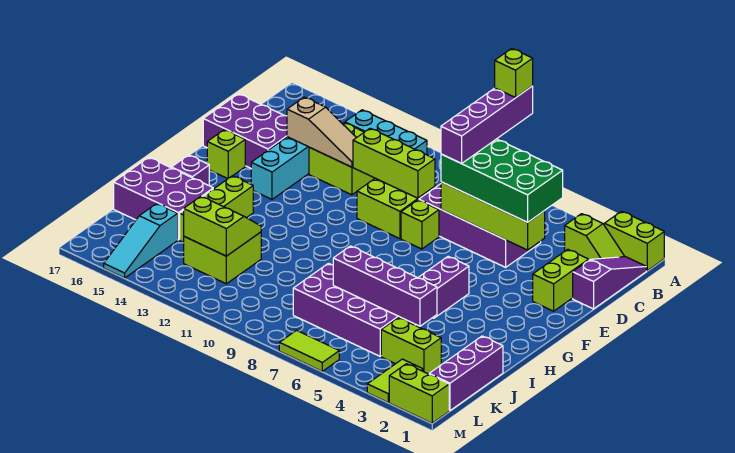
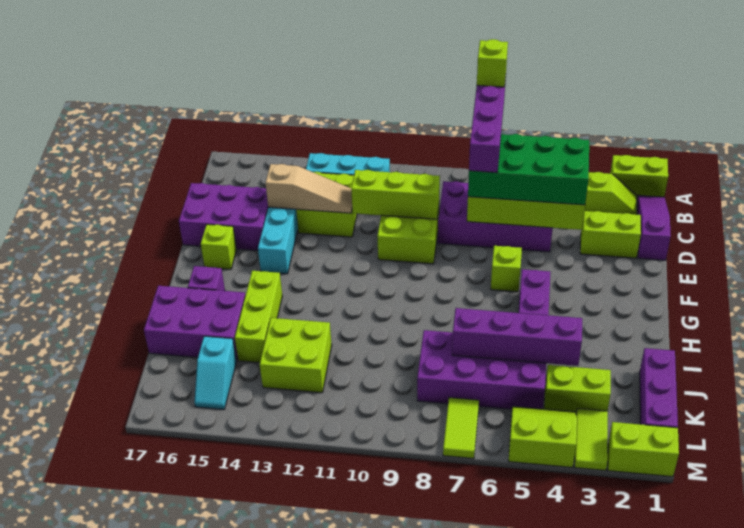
lime 1x2 brick [533,249,589,311] -> lime 1x2 brick turned to [580,211,641,258]
lime 1x1 brick [401,200,439,249] -> lime 1x1 brick moved to [491,246,522,292]
lime 2x2 slope [184,196,261,256] -> lime 2x2 slope moved to [508,406,577,468]
cyan 1x3 slope [104,204,178,278] -> cyan 1x2 slope [194,336,237,409]
lime 1x2 tile [279,330,339,371] -> lime 1x2 tile turned to [443,398,479,458]

